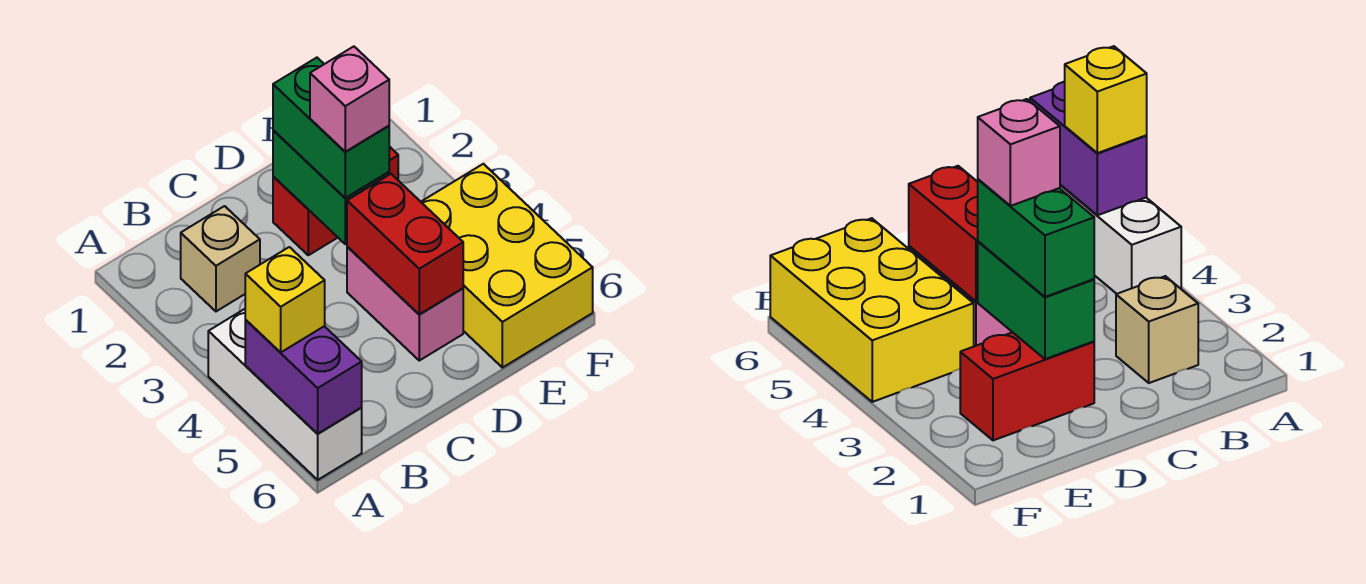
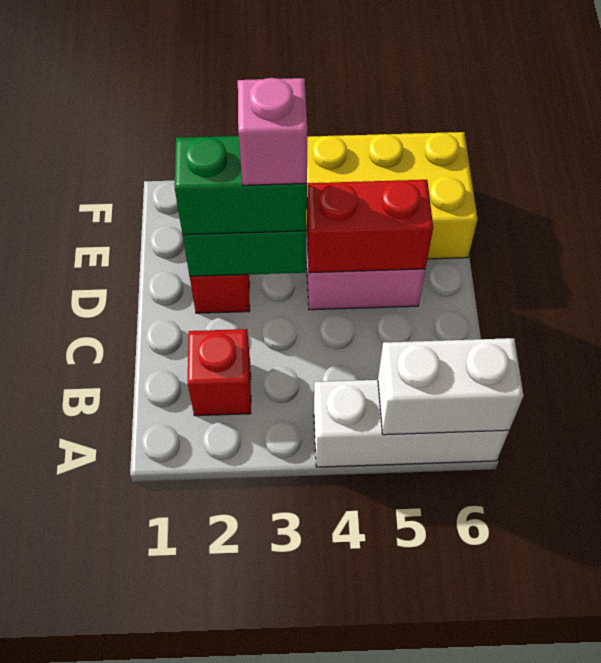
purple 1x2 brick [245,320,362,434] -> white 1x2 brick [378,338,524,435]
yellow 1x1 brick [245,247,325,353] -> none
tan 1x1 brick [181,206,260,311] -> red 1x1 brick [188,329,251,416]

